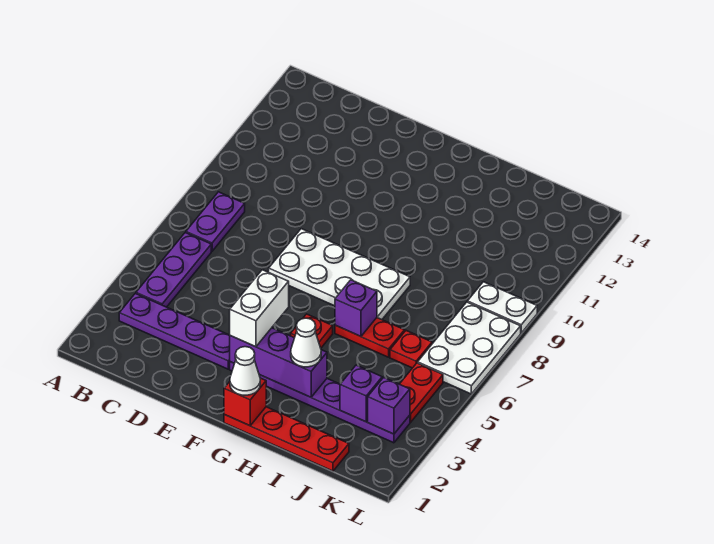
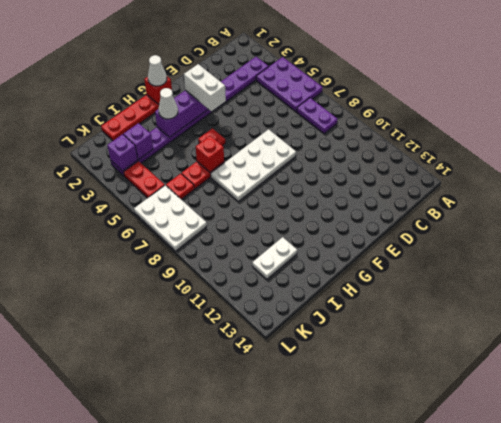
purple 1x3 plate [136,233,211,307] -> purple 2x3 plate [256,57,323,111]
purple 1x1 brick [335,280,377,336] -> red 1x1 brick [196,136,224,172]
white 1x2 plate [468,282,537,333] -> white 1x2 plate moved to [252,237,297,279]

